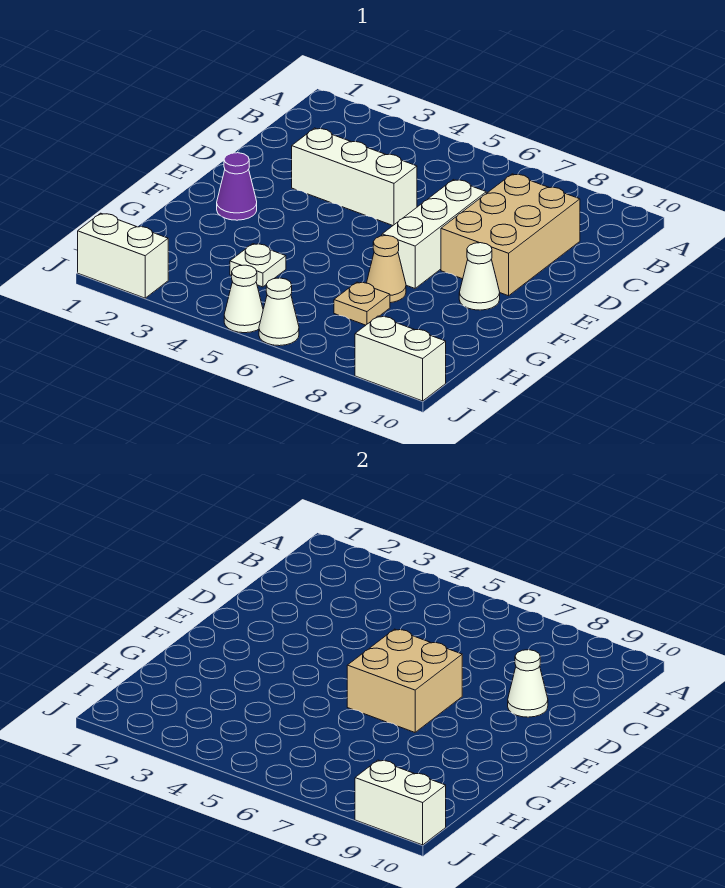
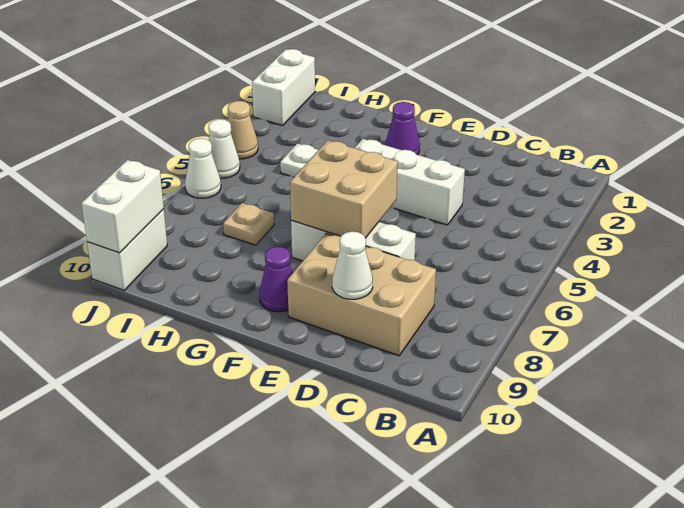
white 1x3 brick [292,128,417,225] -> white 1x3 brick turned to [355,139,465,225]
white 1x1 cone [459,243,500,310] -> purple 1x1 cone [259,247,293,312]
tan 1x1 cone [367,236,406,303] -> tan 1x1 cone moved to [228,101,258,159]

